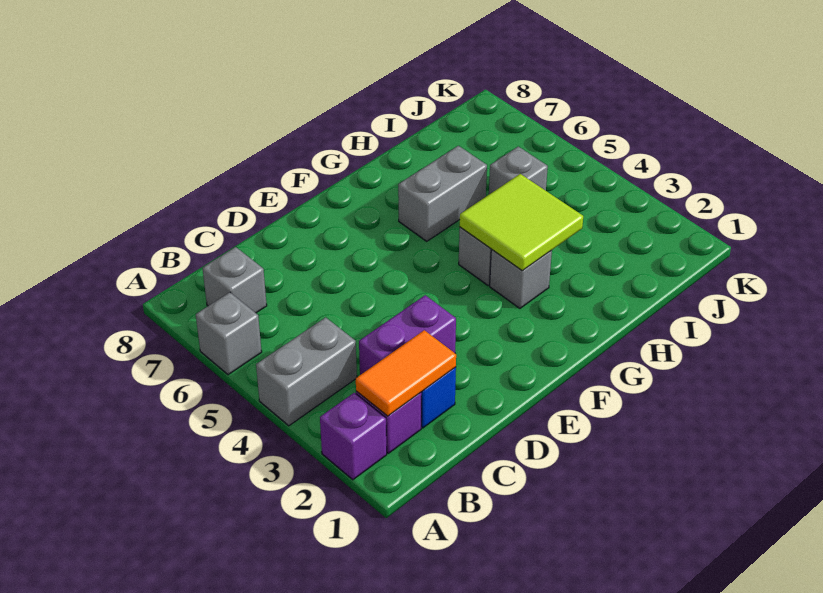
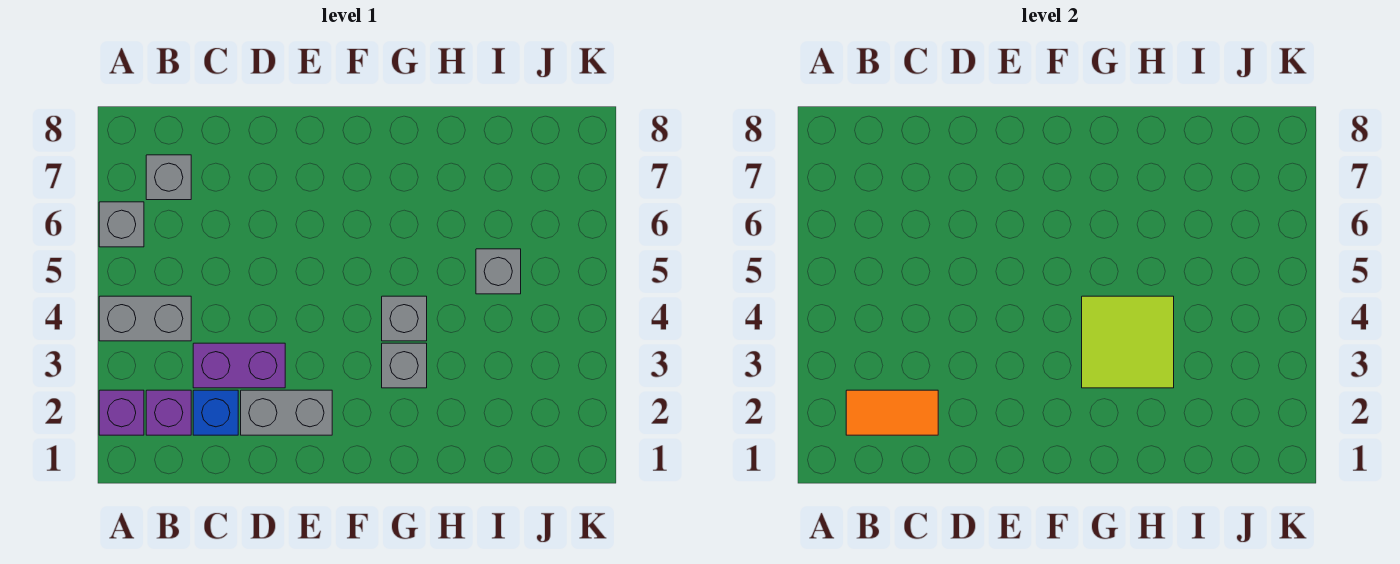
grey 1x2 brick [398,146,487,241] -> grey 1x2 brick moved to [241,390,332,435]

